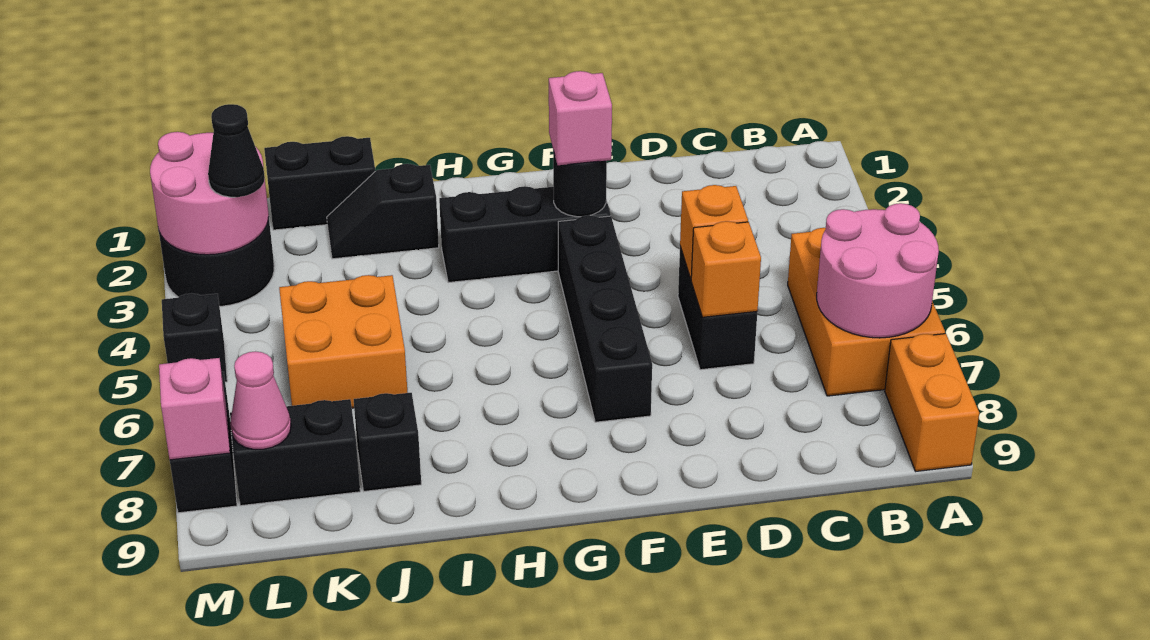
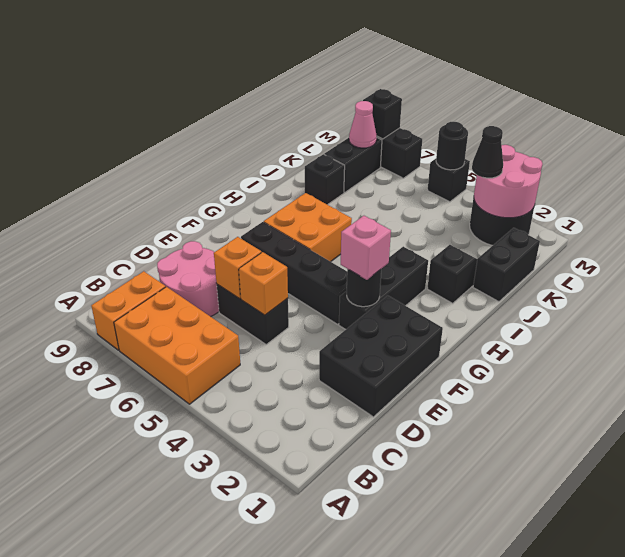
pink 2x2 round brick [817,203,939,338] -> pink 2x2 round brick moved to [157,241,219,317]
orange 1x2 brick [885,334,979,471] -> orange 1x2 brick turned to [91,271,165,350]
none -> black 2x3 brick [319,296,443,417]
orange 2x2 brick [279,275,408,408] -> orange 2x2 brick moved to [264,193,352,262]
none -> black 1x1 round brick [436,122,468,170]
pink 1x1 brick [159,358,230,460] -> black 1x1 brick [363,89,402,139]

